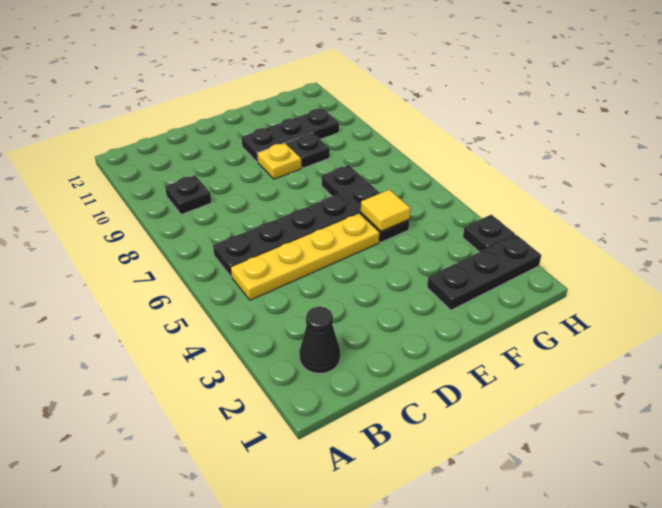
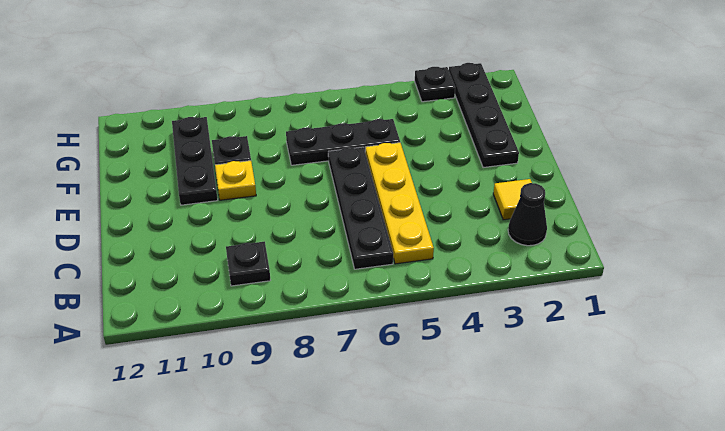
black 1x3 plate [427,235,541,310] -> black 1x4 plate [449,63,519,168]
yellow 1x1 tile [361,190,410,231] -> yellow 1x1 tile moved to [493,179,532,220]

